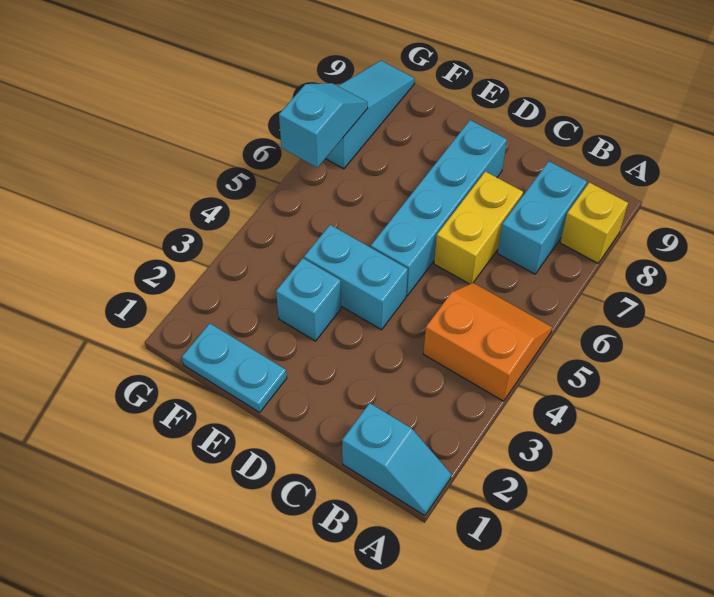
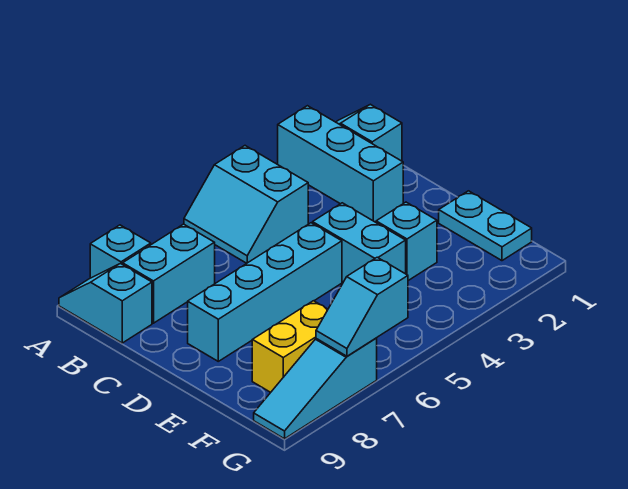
none -> cyan 1x3 brick [278,106,403,222]
orange 2x2 slope [423,283,552,401] -> cyan 2x2 slope [184,146,308,263]
yellow 1x1 brick [560,182,628,263] -> cyan 1x1 brick [90,225,151,278]
none -> cyan 1x2 slope [59,263,152,343]
yellow 1x2 brick [434,171,523,284] -> yellow 1x2 brick moved to [252,301,328,392]

